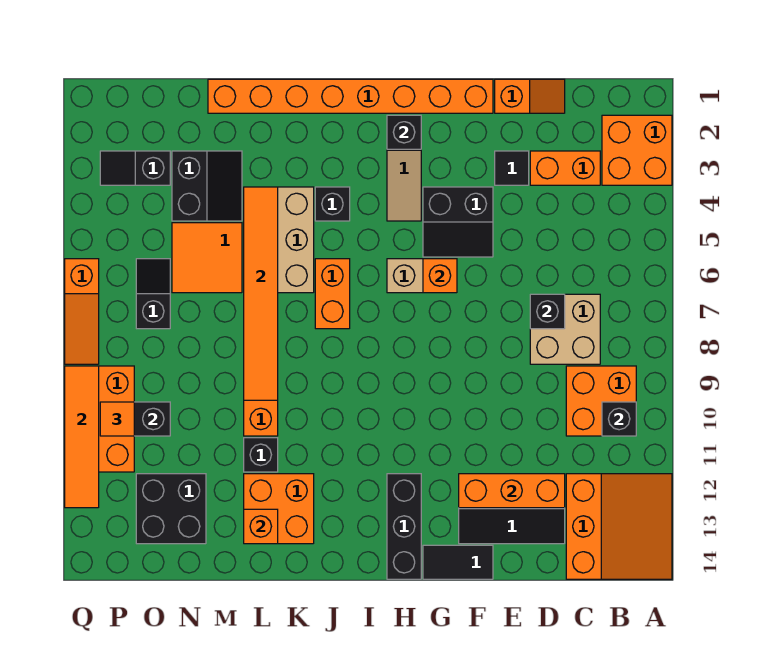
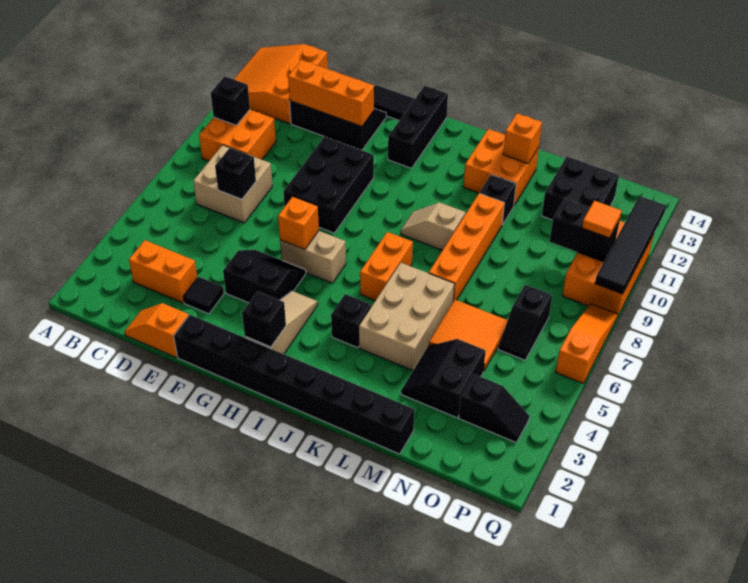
orange 2x2 brick [602,115,672,185] -> none
orange 1x8 brick [208,79,493,113] -> black 1x8 brick [174,315,414,454]
none -> black 2x3 brick [283,137,374,233]
none -> tan 1x2 slope [401,202,465,250]
orange 1x6 tile [244,187,278,400] -> none
orange 1x4 tile [65,366,99,508] -> black 1x4 tile [595,196,666,294]

